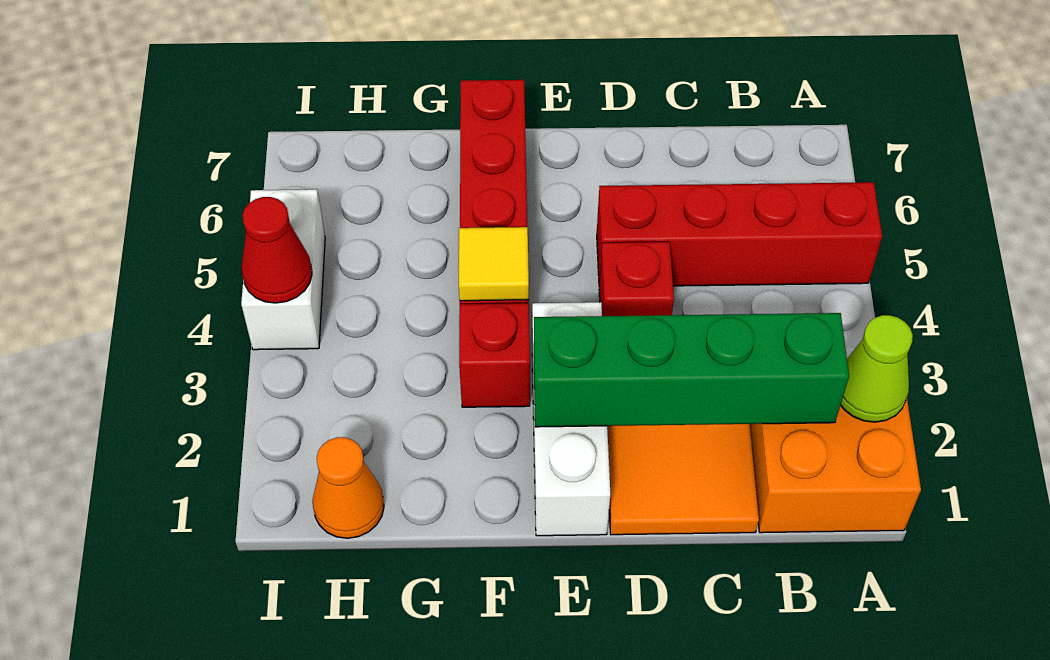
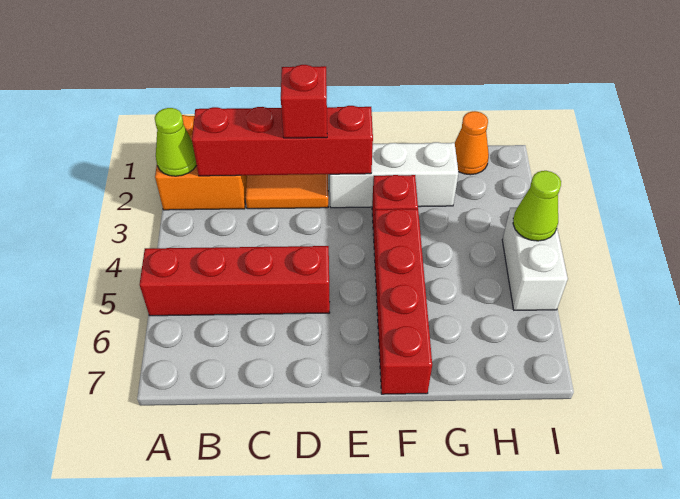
green 1x4 brick [534,313,849,427] -> red 1x4 brick [192,106,373,176]
red 1x1 brick [599,242,674,316] -> red 1x1 brick moved to [281,65,327,138]
white 1x3 brick [532,302,610,536] -> white 1x3 brick turned to [330,142,458,208]
yellow 1x1 tile [459,227,529,301] -> none
red 1x1 cone [242,197,312,303] -> lime 1x1 cone [513,171,561,241]

